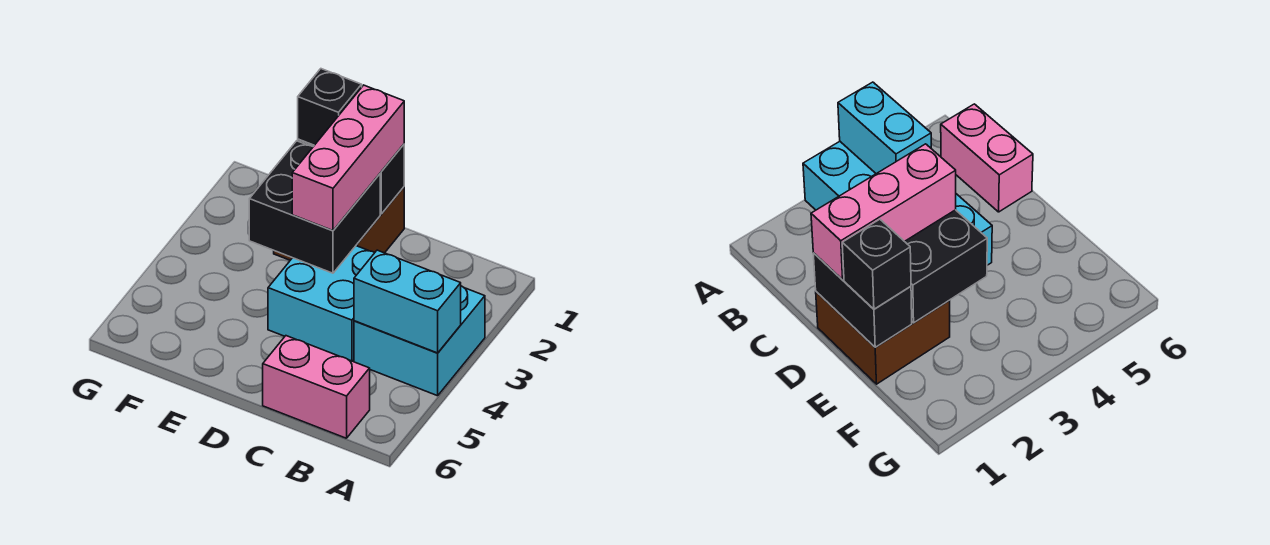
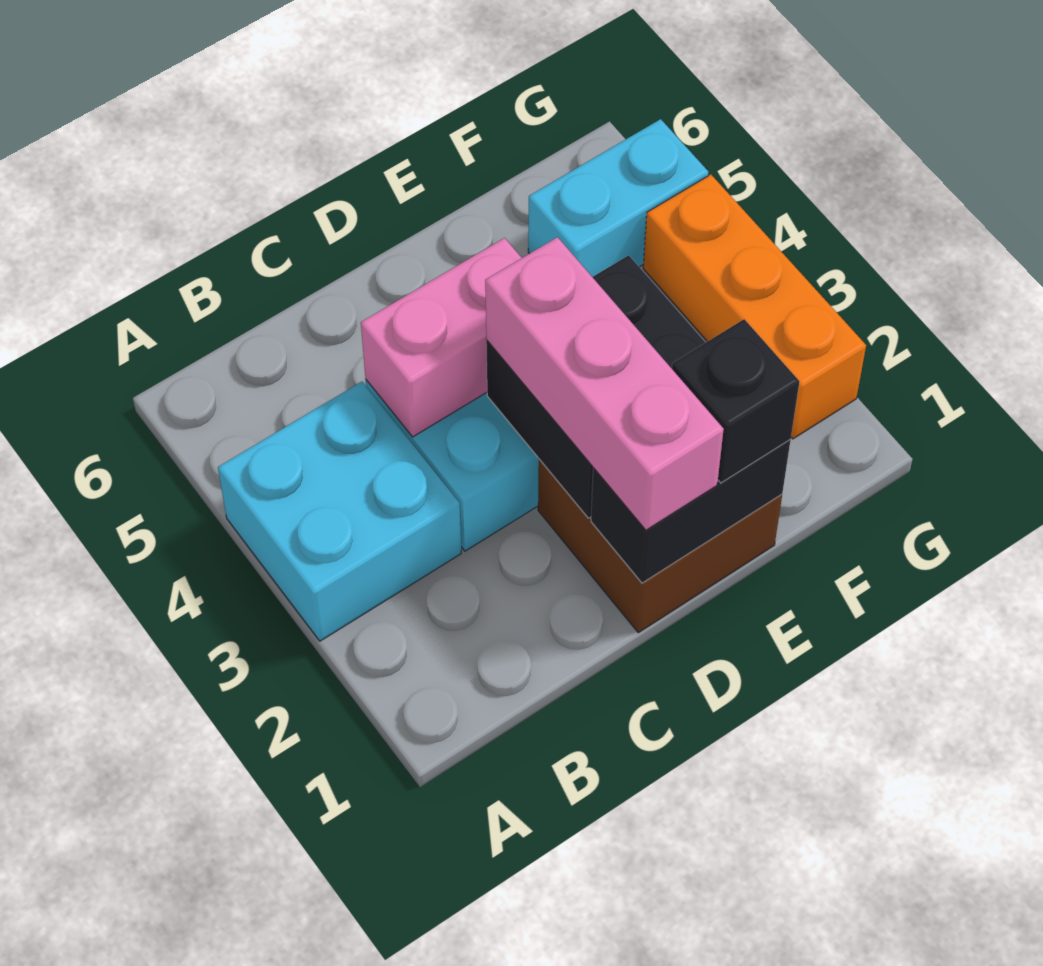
cyan 1x2 brick [354,250,461,353] -> cyan 1x2 brick moved to [528,119,708,277]
pink 1x2 brick [263,336,370,438] -> pink 1x2 brick moved to [361,238,521,437]
none -> orange 1x3 brick [643,175,866,439]

